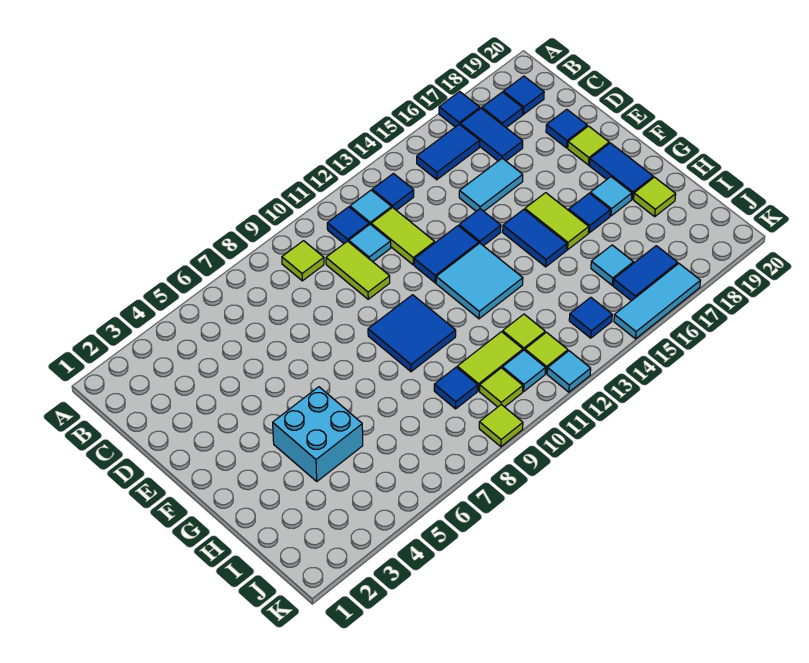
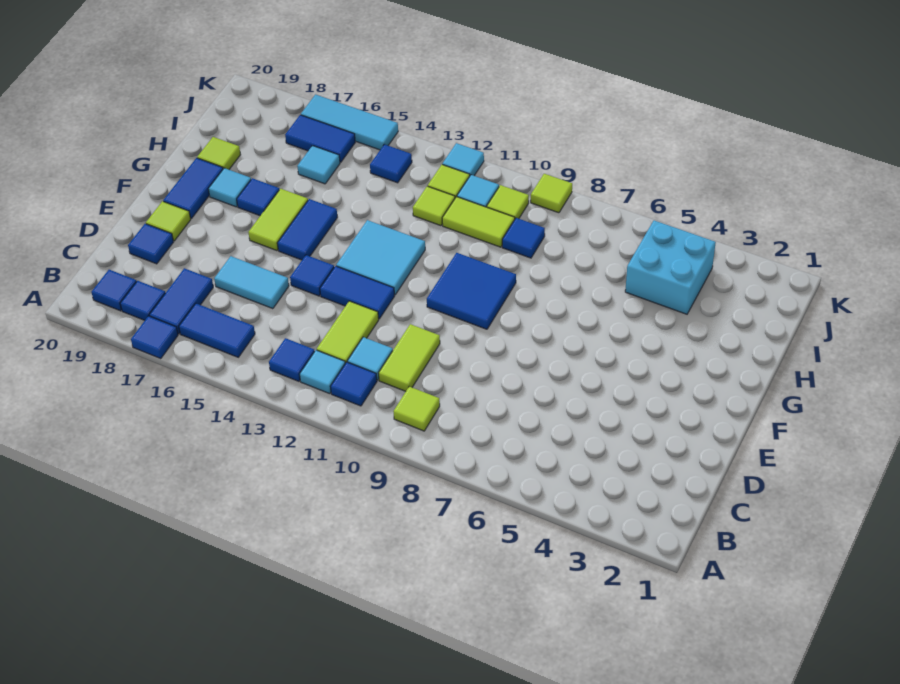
cyan 2x2 brick [273,387,363,481] -> cyan 2x2 brick moved to [625,220,716,314]

